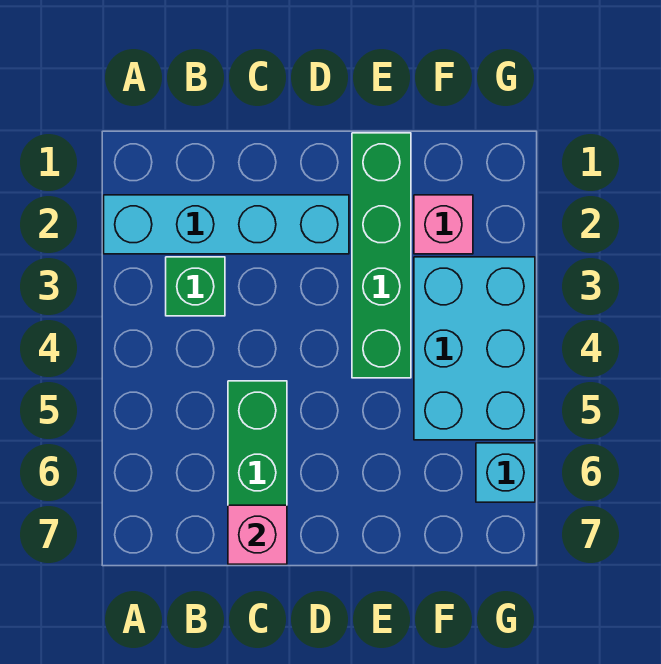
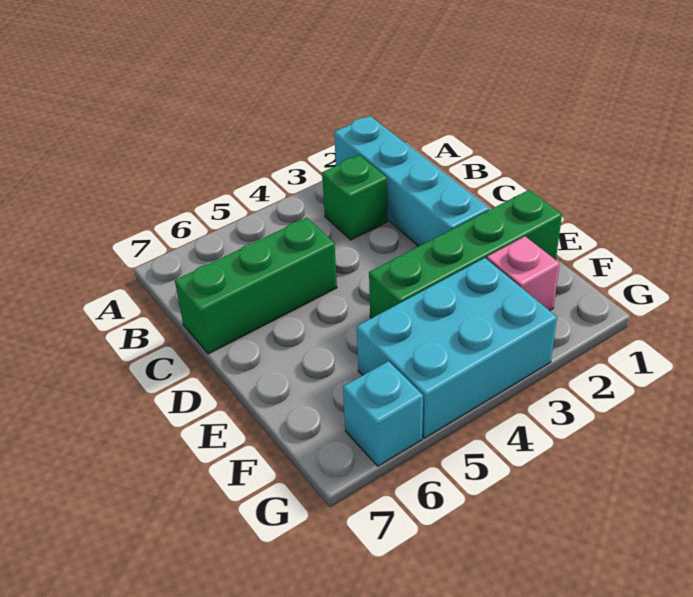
pink 1x1 brick [228,505,287,564] -> none

